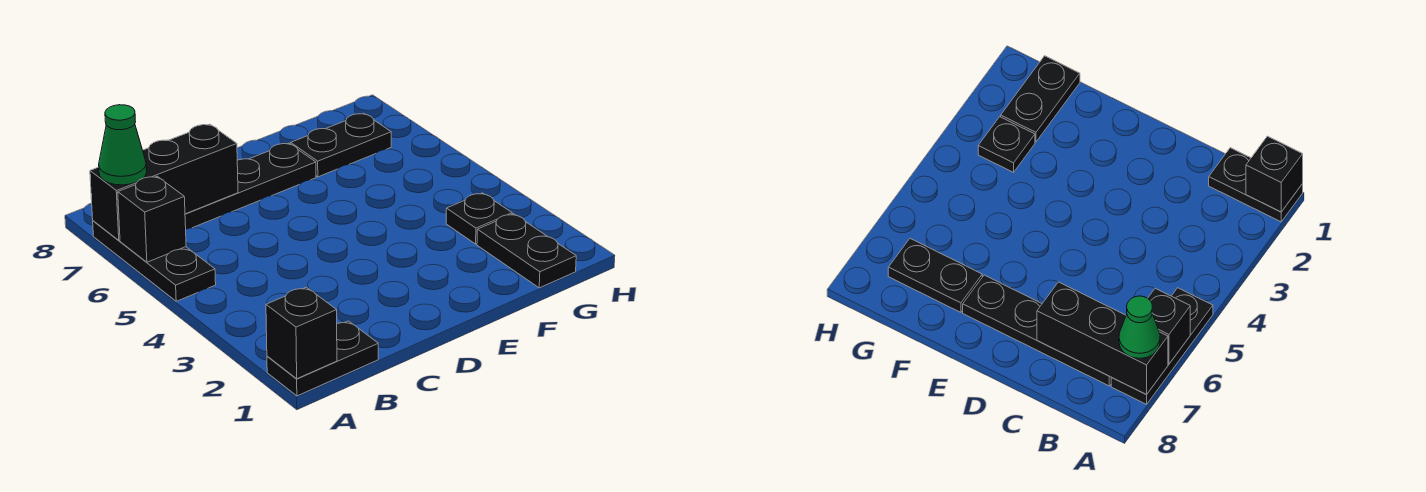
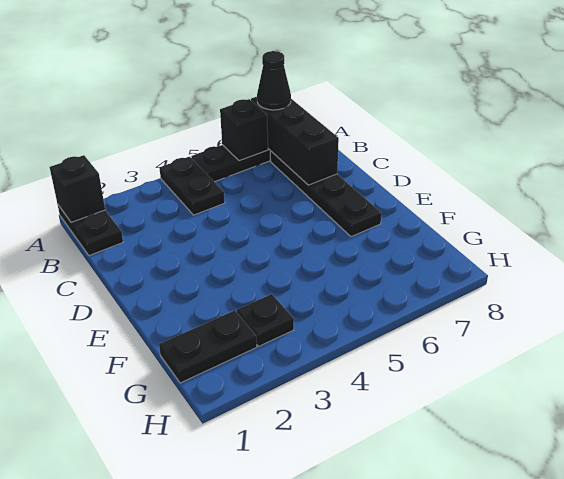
green 1x1 cone [99,105,147,185] -> black 1x1 cone [257,51,291,110]
black 1x2 plate [291,114,391,177] -> black 1x2 plate moved to [159,157,225,215]

